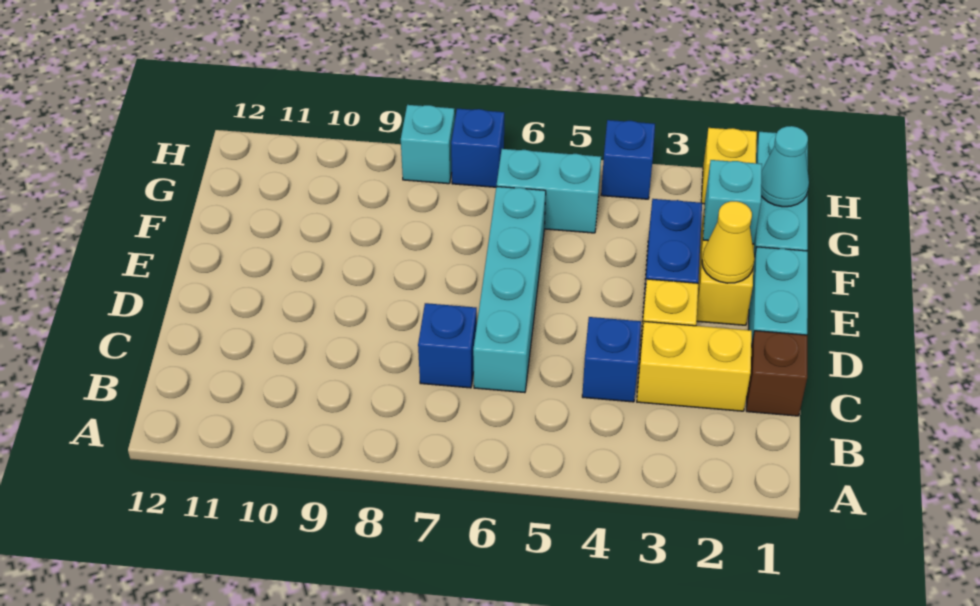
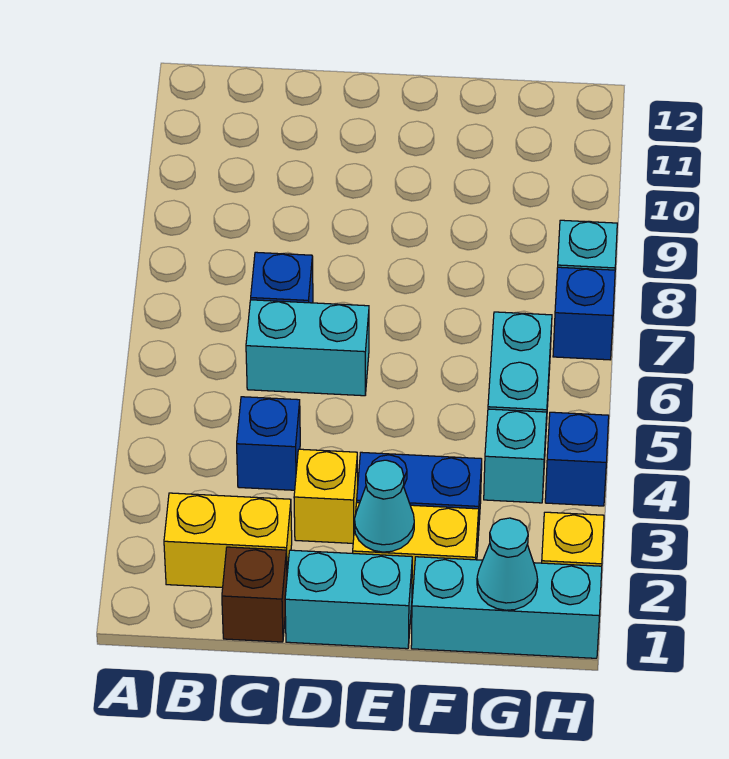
yellow 1x2 brick [637,321,752,411] -> yellow 1x2 brick turned to [164,493,292,588]
cyan 1x4 brick [473,186,546,393] -> cyan 1x2 brick [246,300,369,396]
yellow 1x1 cone [702,201,755,283] -> cyan 1x1 cone [355,460,414,552]
cyan 1x1 brick [703,160,762,244] -> cyan 1x1 brick moved to [484,409,547,503]

